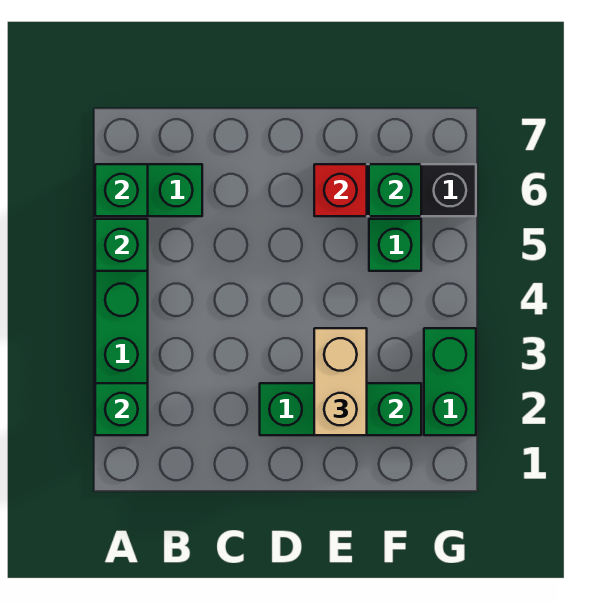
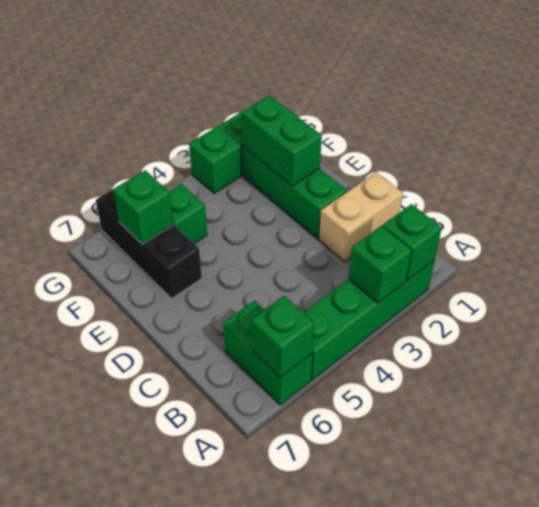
green 1x1 brick [95,219,148,271] -> green 1x1 brick moved to [349,226,412,303]
tan 1x2 brick [314,328,367,435] -> tan 1x2 brick moved to [319,172,403,262]
red 1x1 brick [314,164,367,216] -> none

